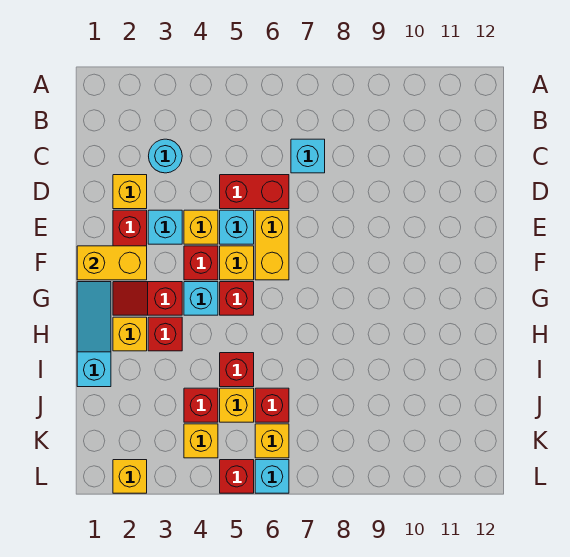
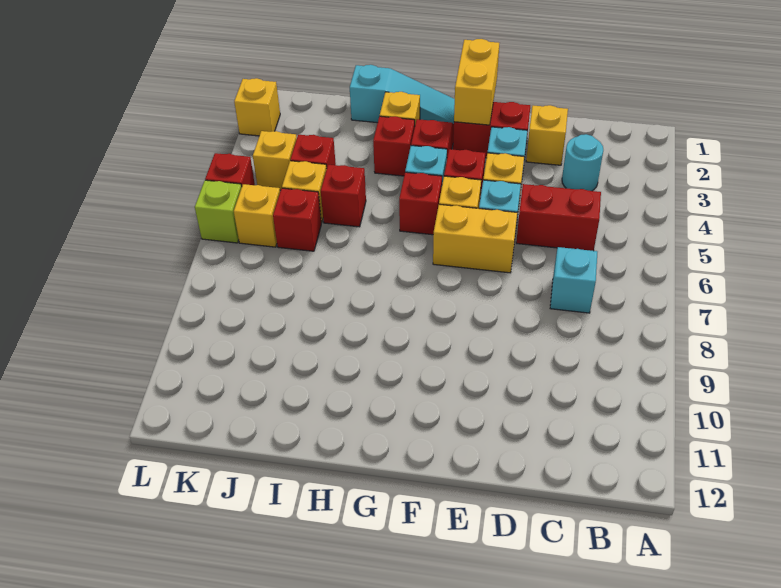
red 1x2 brick [220,175,289,209] -> red 1x2 brick turned to [516,184,601,251]
cyan 1x1 brick [255,460,289,493] -> lime 1x1 brick [195,180,242,243]

